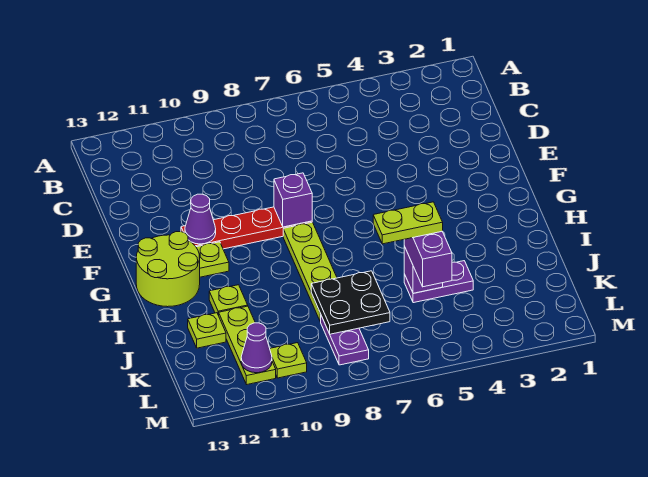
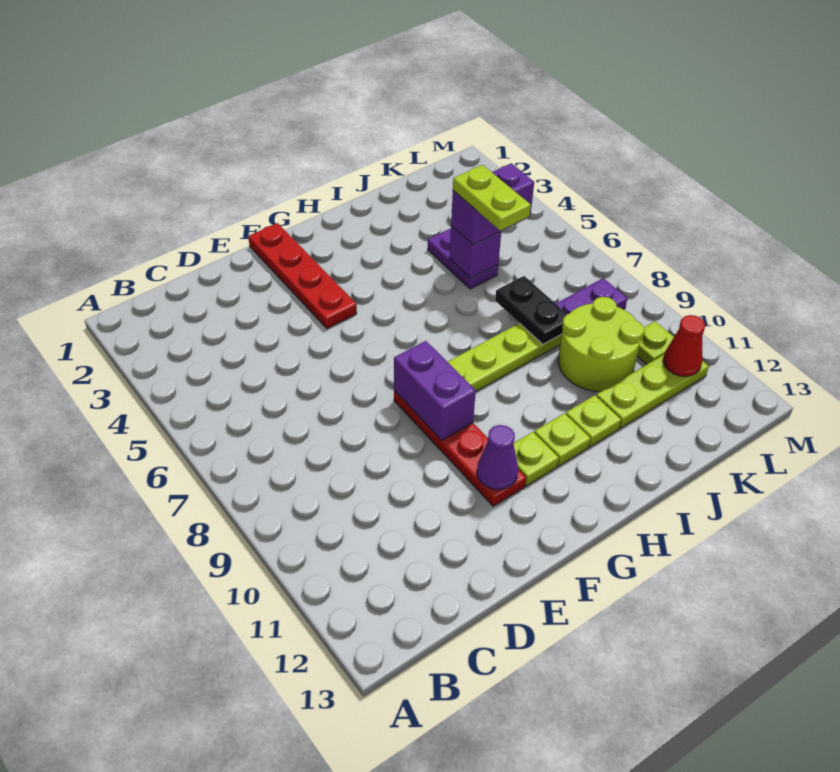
none -> red 1x4 plate [248,223,357,329]
purple 1x1 brick [274,173,312,227] -> purple 1x2 brick [394,341,476,441]
lime 2x2 round brick [136,232,200,307] -> lime 2x2 round brick moved to [558,297,644,391]
black 2x2 plate [311,271,390,334] -> black 1x2 plate [495,276,567,344]
lime 1x1 plate [188,313,226,348] -> lime 1x1 plate moved to [534,413,591,466]
purple 1x1 cone [241,323,272,373] -> red 1x1 cone [663,315,705,376]

